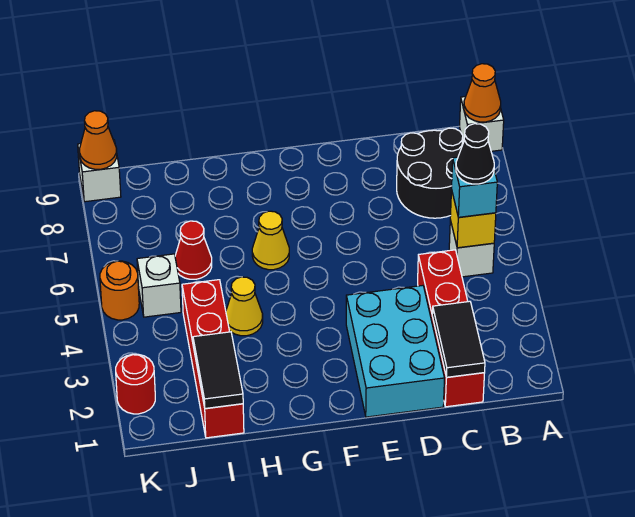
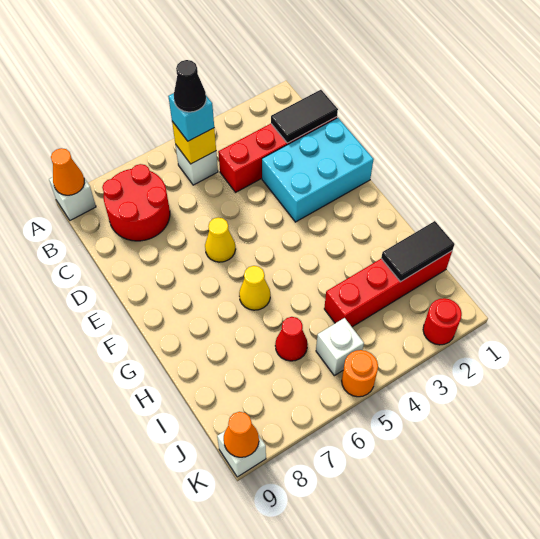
black 2x2 round brick [397,128,464,218] -> red 2x2 round brick [102,164,170,241]
yellow 1x1 cone [226,277,263,336] -> yellow 1x1 cone moved to [205,217,236,262]

